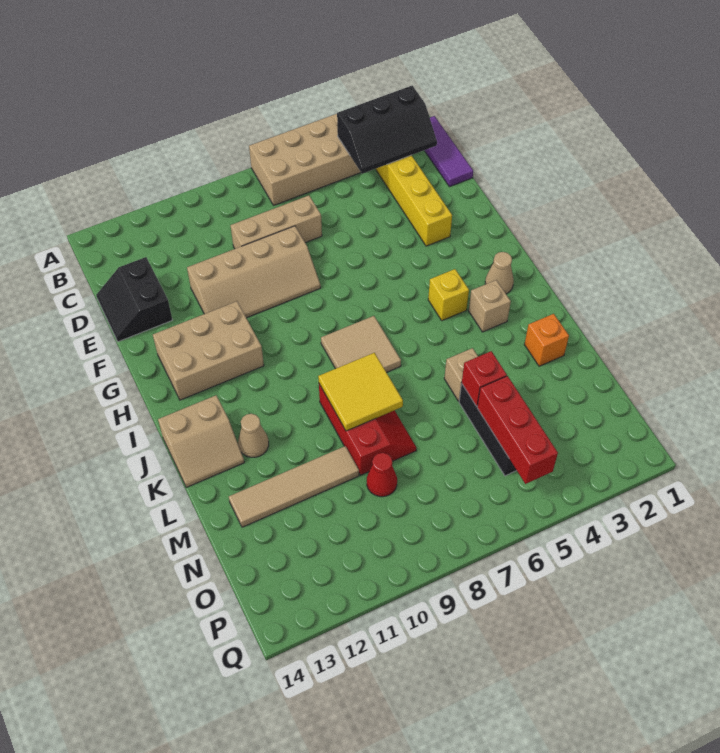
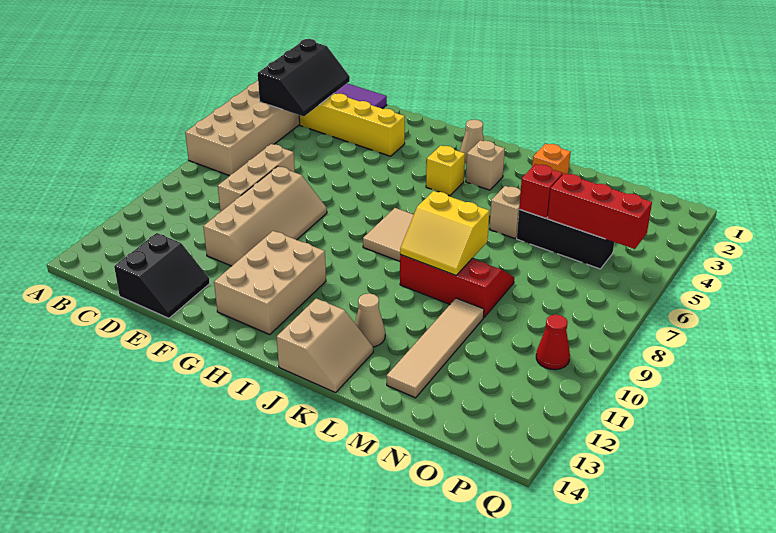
black 2x2 slope [96,257,172,342] -> black 2x2 slope turned to [114,233,210,318]
yellow 2x2 tile [318,353,403,431] -> yellow 2x2 slope [400,191,489,275]
red 1x1 cone [367,453,397,497] -> red 1x1 cone moved to [536,315,570,370]

